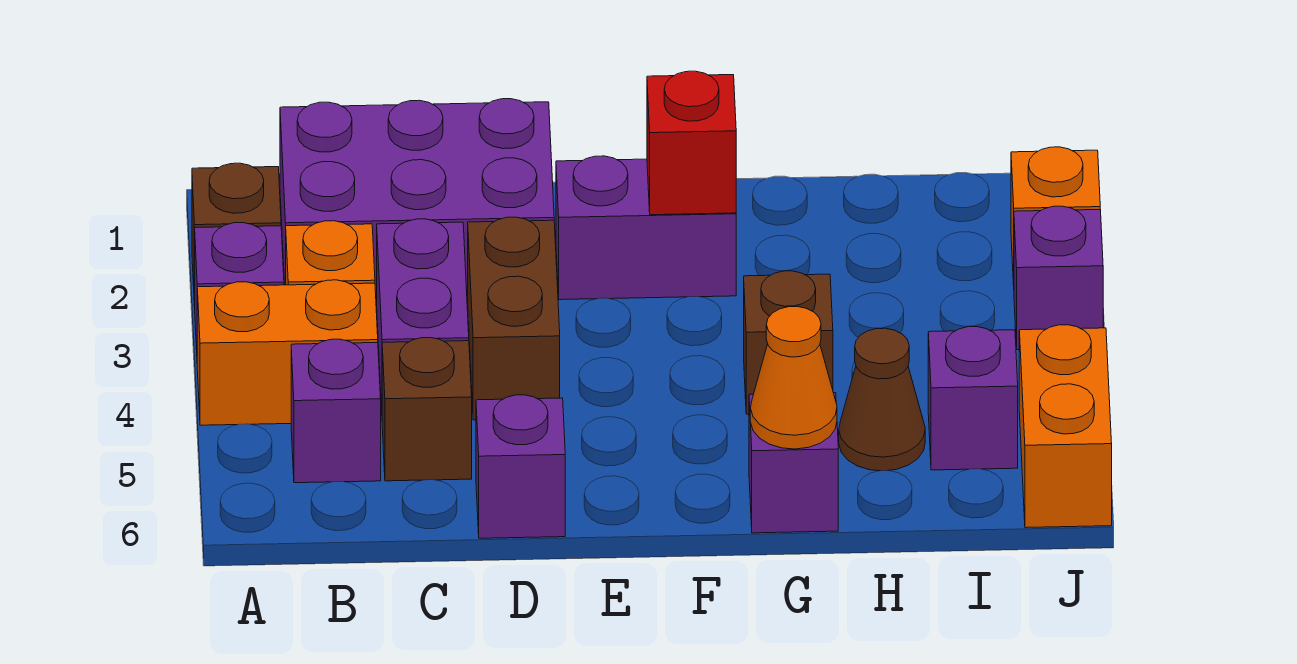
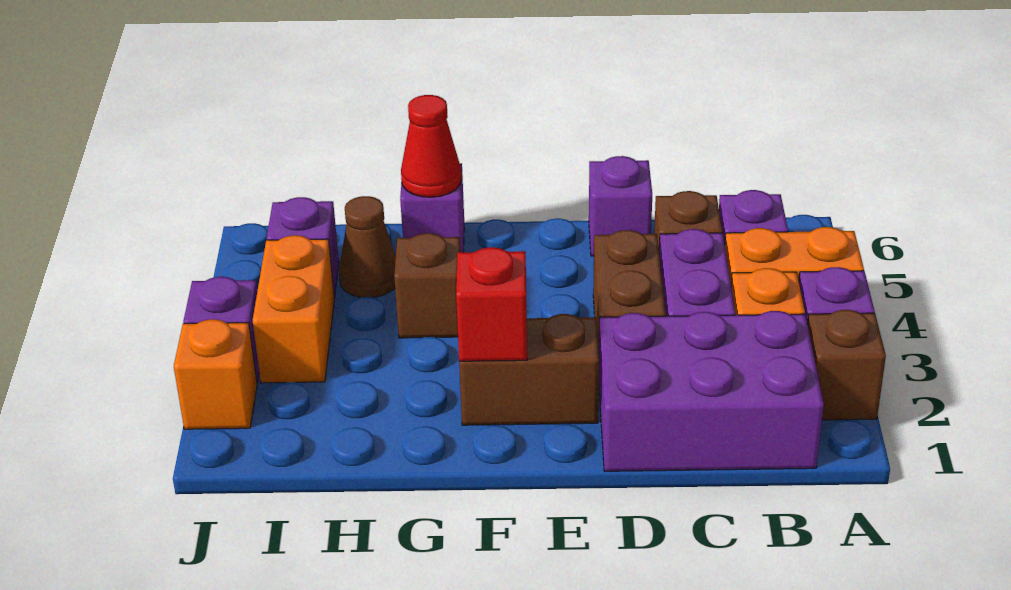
purple 1x2 brick [556,156,736,300] -> brown 1x2 brick [459,314,599,425]
orange 1x1 cone [750,307,837,449] -> red 1x1 cone [401,95,461,197]
orange 1x2 brick [1019,325,1112,528] -> orange 1x2 brick moved to [253,235,334,383]

